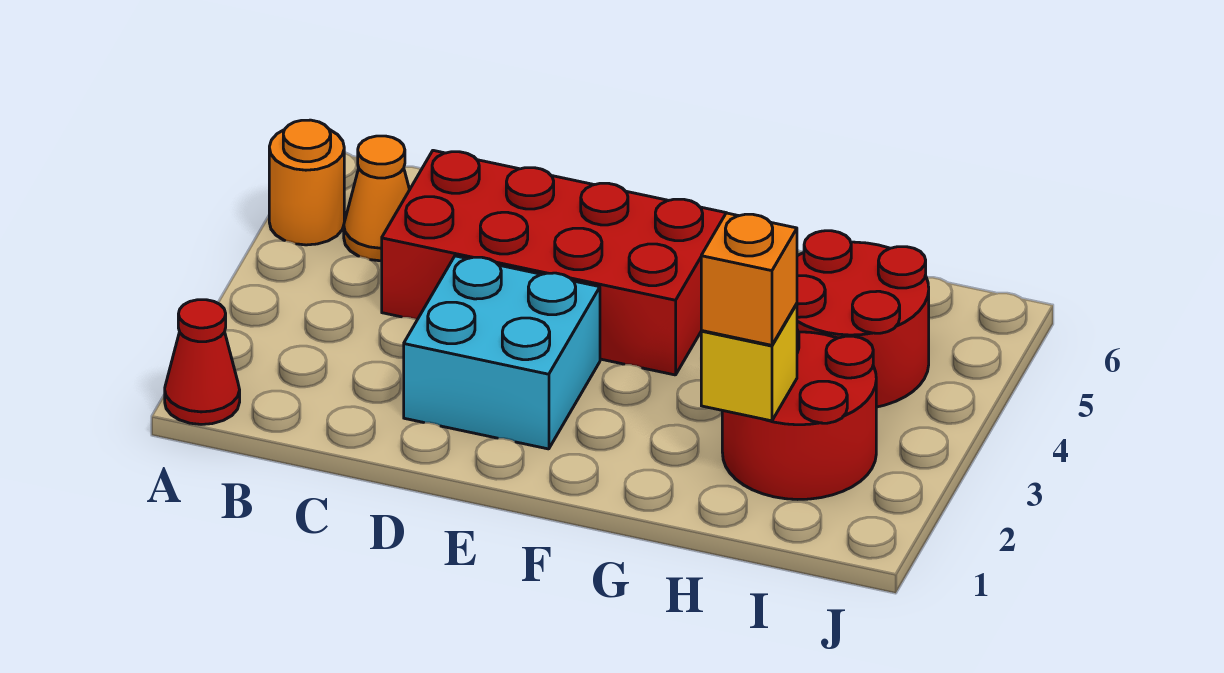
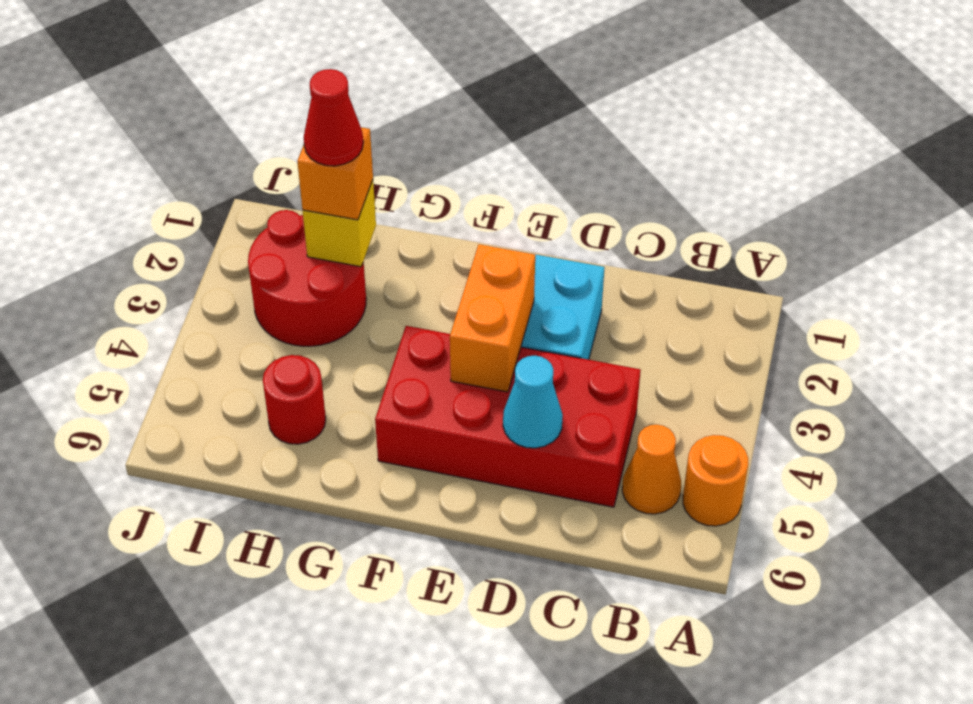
red 1x1 cone [165,300,240,424] -> red 1x1 cone moved to [304,69,363,166]
none -> cyan 1x1 cone [503,356,563,448]
none -> orange 1x2 brick [450,244,535,392]
red 2x2 round brick [797,231,929,407] -> red 1x1 round brick [263,355,326,444]

